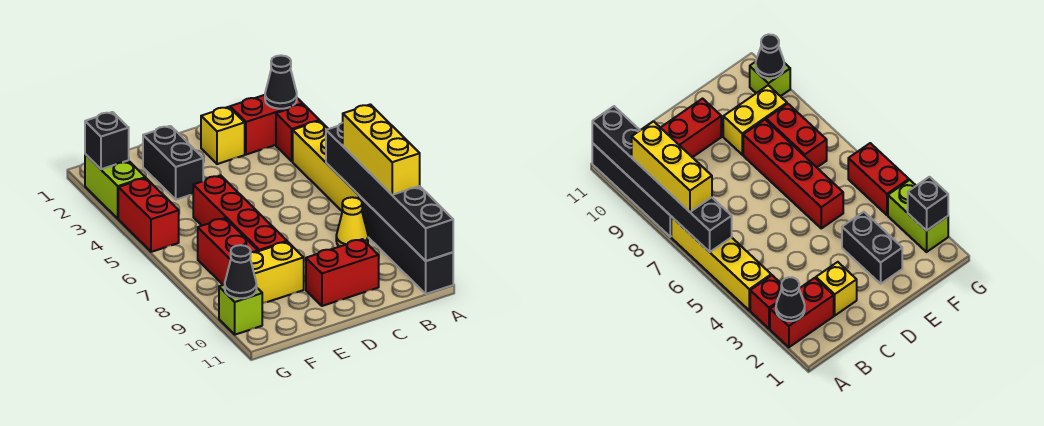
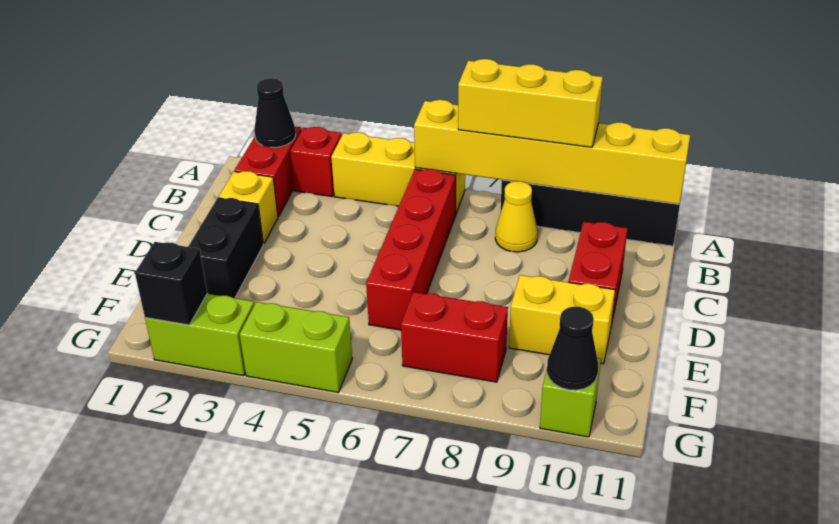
yellow 1x4 brick [293,121,360,211] -> yellow 1x3 brick [331,132,465,213]
black 1x6 brick [326,123,453,261] -> yellow 1x6 brick [414,100,690,204]
black 1x2 brick [143,126,203,200] -> black 1x2 brick turned to [188,198,263,298]
red 1x4 brick [193,176,287,251] -> red 1x4 brick turned to [366,169,456,330]
yellow 1x2 brick [250,242,304,304] -> yellow 1x2 brick turned to [509,275,615,364]
red 1x2 brick [118,178,179,252] -> lime 1x2 brick [240,302,352,392]

